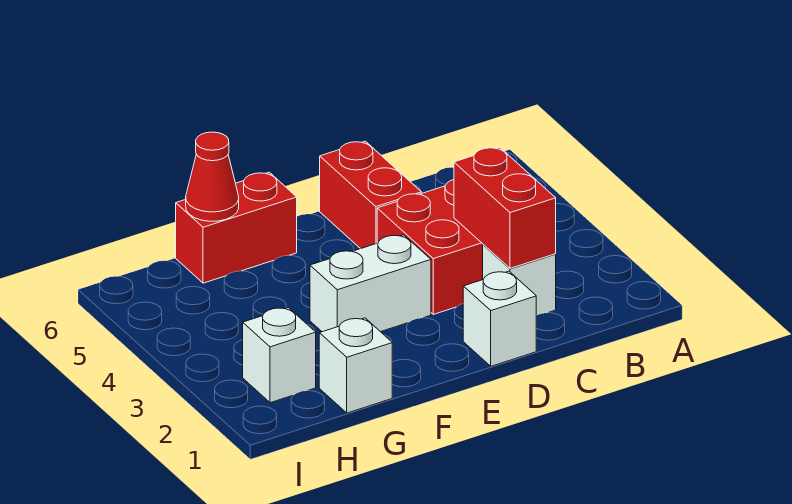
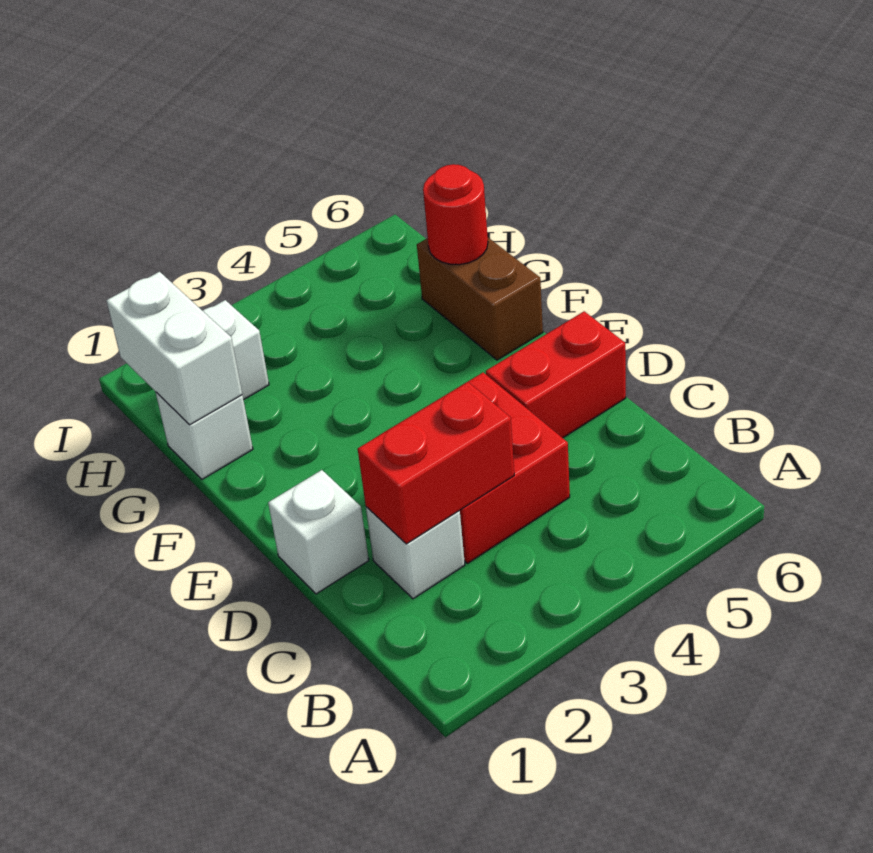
white 1x2 brick [310,235,431,332] -> white 1x2 brick moved to [106,272,242,425]
red 1x2 brick [176,172,297,283] -> brown 1x2 brick [417,238,543,360]
red 1x1 cone [186,132,239,221] -> red 1x1 round brick [423,164,488,265]

